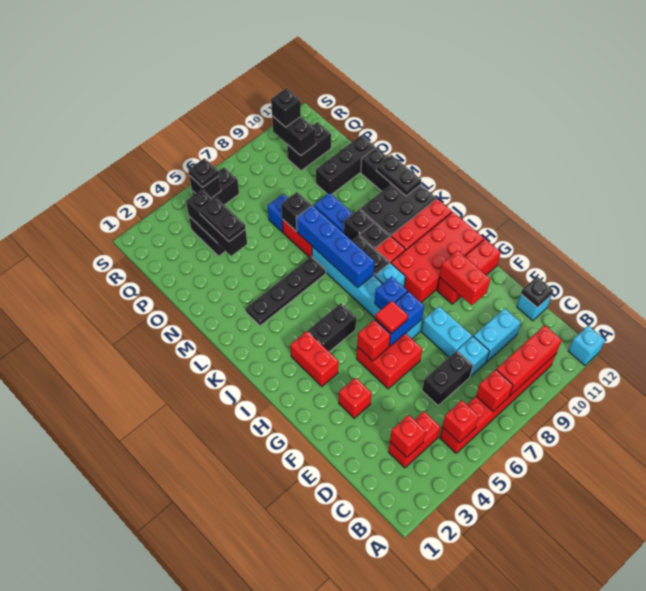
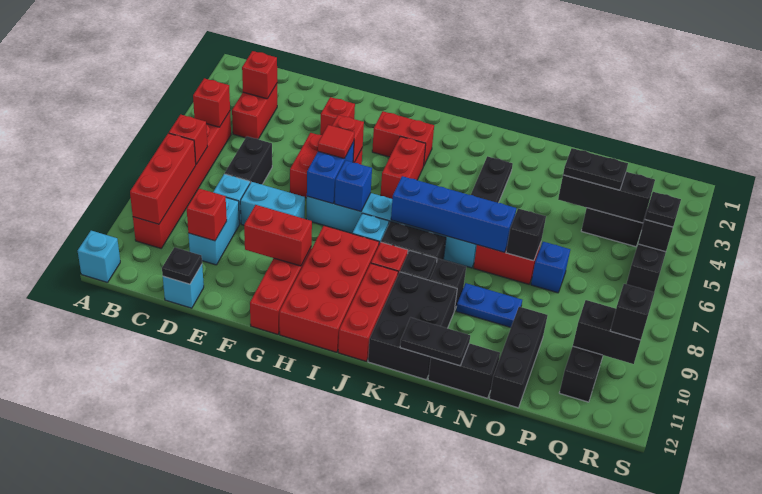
none -> red 1x1 brick [187,188,227,241]
black 1x2 brick [308,303,356,352] -> red 1x2 brick [381,136,426,199]

